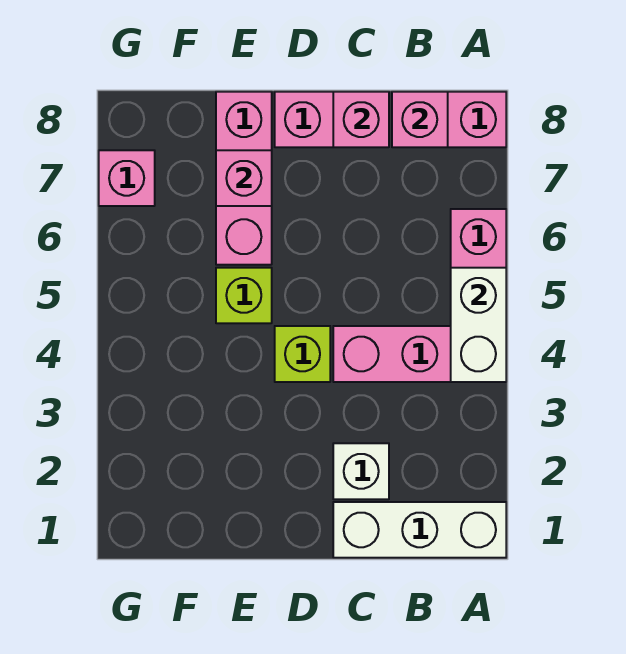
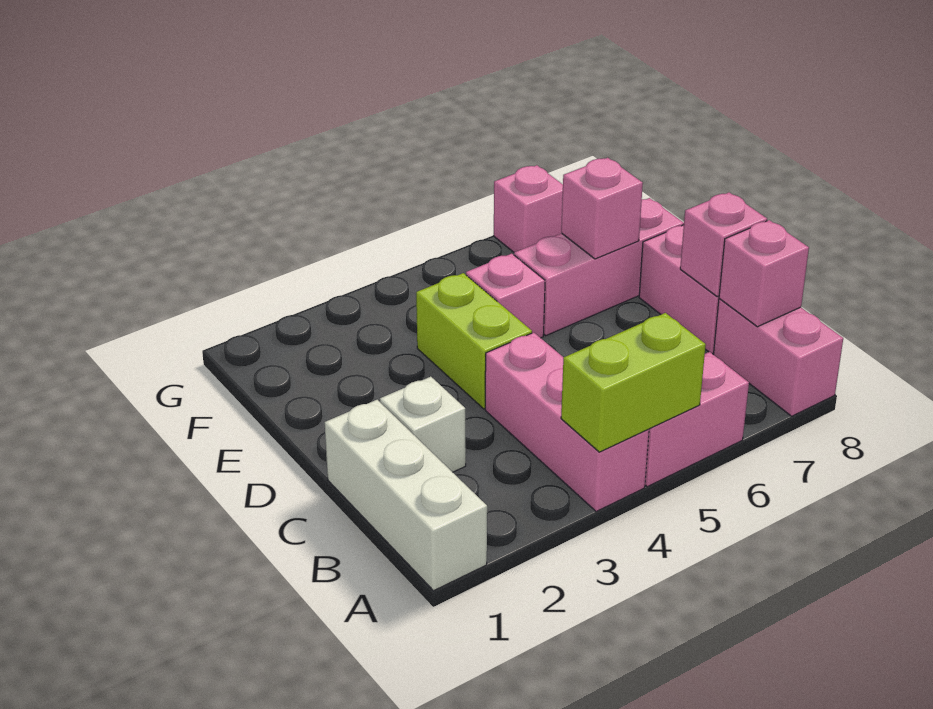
white 1x2 brick [451,268,506,382] -> lime 1x2 brick [561,313,706,452]
lime 1x1 brick [275,326,330,382] -> lime 1x2 brick [416,273,532,409]
lime 1x1 brick [216,268,272,323] -> pink 1x1 brick [466,254,545,338]

